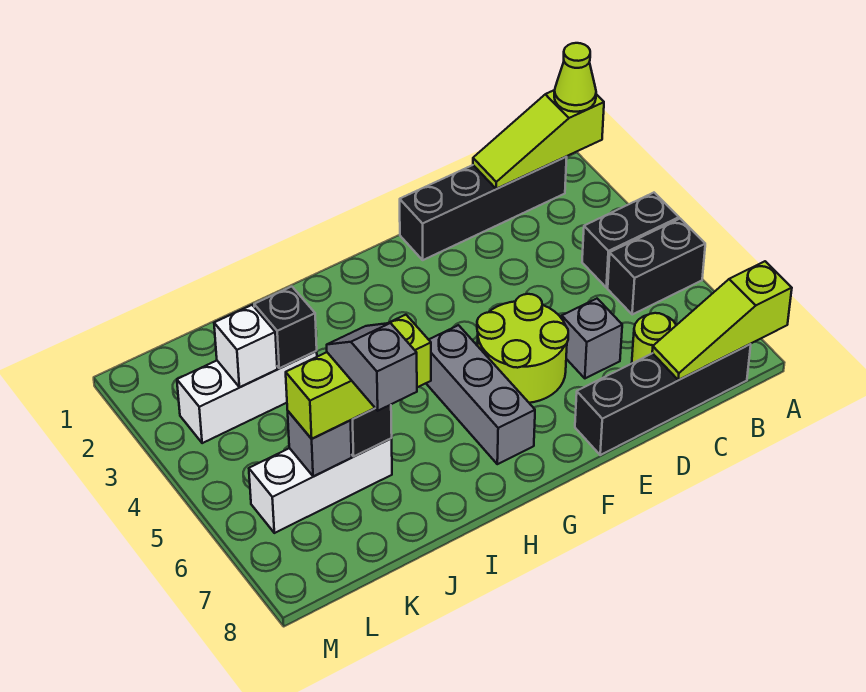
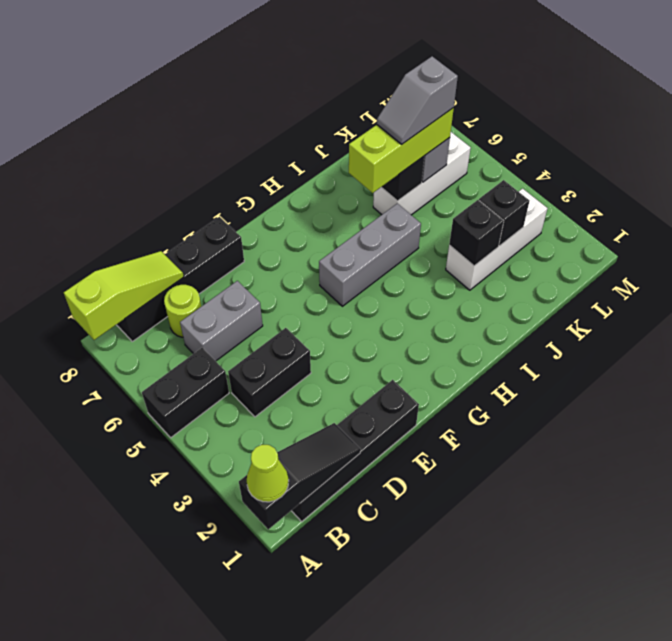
lime 1x3 slope [473,90,604,189] -> black 1x3 slope [239,423,361,530]
black 1x2 brick [582,193,679,288] -> black 1x2 brick moved to [228,328,311,417]
grey 1x1 brick [562,299,622,378] -> grey 1x2 brick [180,281,263,361]
lime 2x2 round brick [477,294,568,403] -> none
grey 1x3 brick [426,325,535,464] -> grey 1x3 brick turned to [319,203,421,306]
grey 1x2 slope [327,323,417,411] -> grey 1x2 slope turned to [377,56,458,144]
white 1x1 brick [214,305,277,387] -> black 1x1 brick [479,180,529,246]

